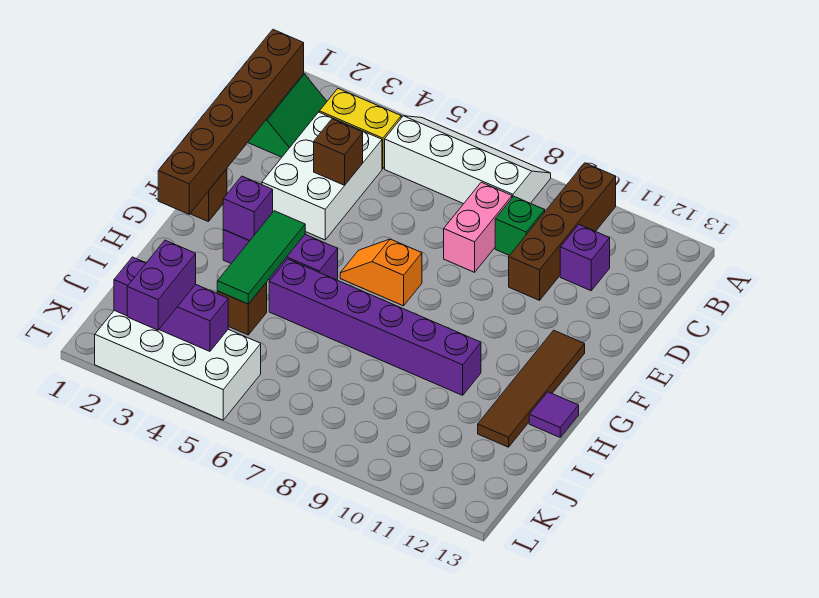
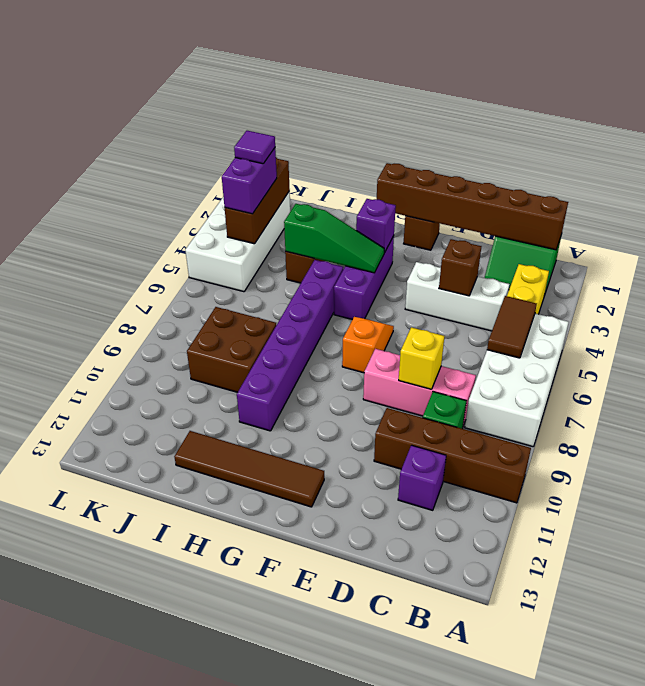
white 2x4 slope [385,116,551,204] -> white 2x4 brick [465,314,569,447]
none -> brown 1x2 tile [487,296,537,358]
white 2x3 brick [262,112,382,240] -> white 1x3 brick [405,262,510,331]
pink 1x2 brick [444,182,512,272] -> pink 1x3 brick [363,349,476,426]
none -> yellow 1x1 brick [399,327,444,389]
green 1x3 tile [217,211,305,304] -> green 1x3 slope [284,204,384,273]
purple 1x1 tile [529,392,579,437] -> purple 1x1 tile moved to [234,131,275,164]
none -> brown 2x2 brick [187,307,276,392]
purple 1x3 brick [114,257,228,351] -> brown 1x3 brick [225,158,290,244]
purple 1x2 brick [127,240,196,330] -> purple 1x2 brick turned to [222,148,277,214]

